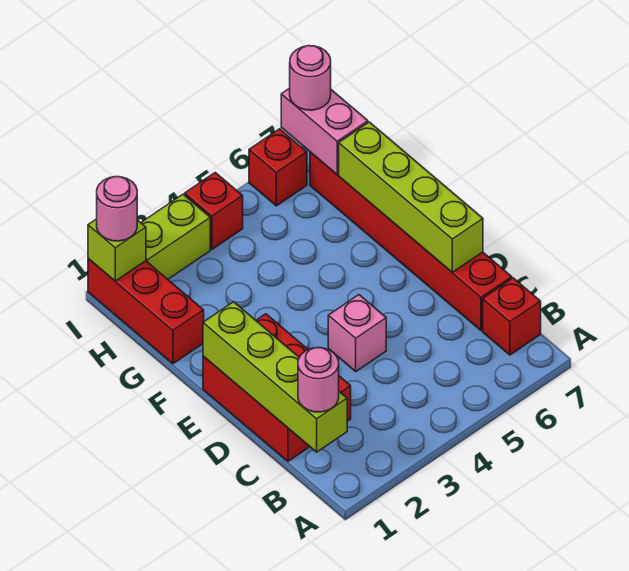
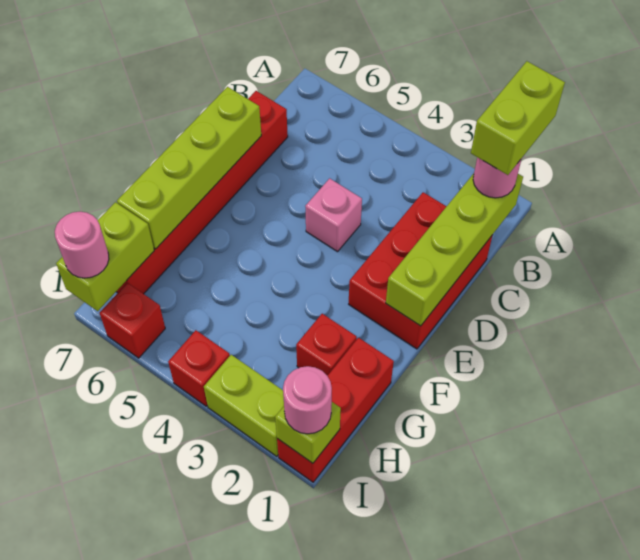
none -> lime 1x2 brick [471,61,565,175]
red 1x1 brick [483,278,541,355] -> red 1x1 brick moved to [296,314,357,376]
pink 1x2 brick [281,88,368,175] -> lime 1x2 brick [56,202,154,311]

